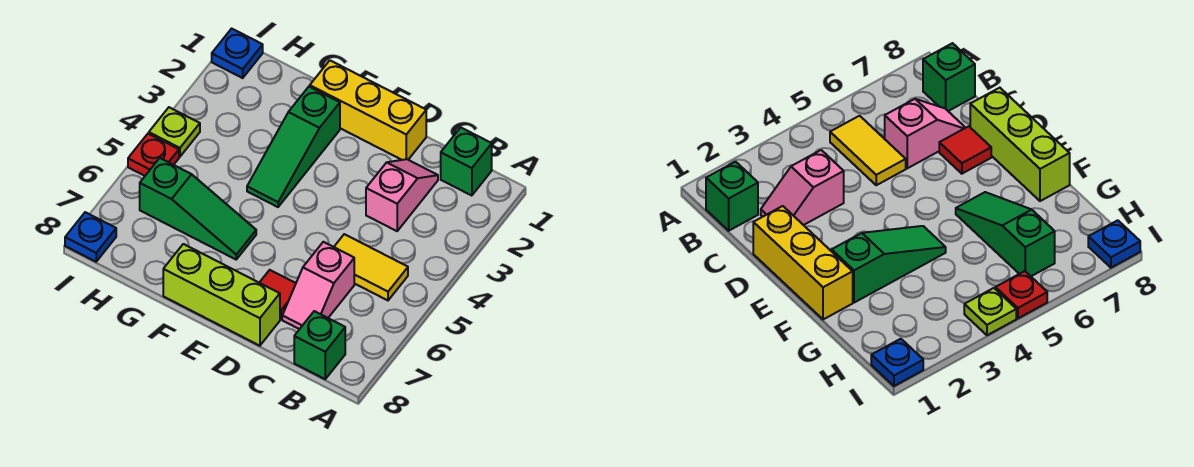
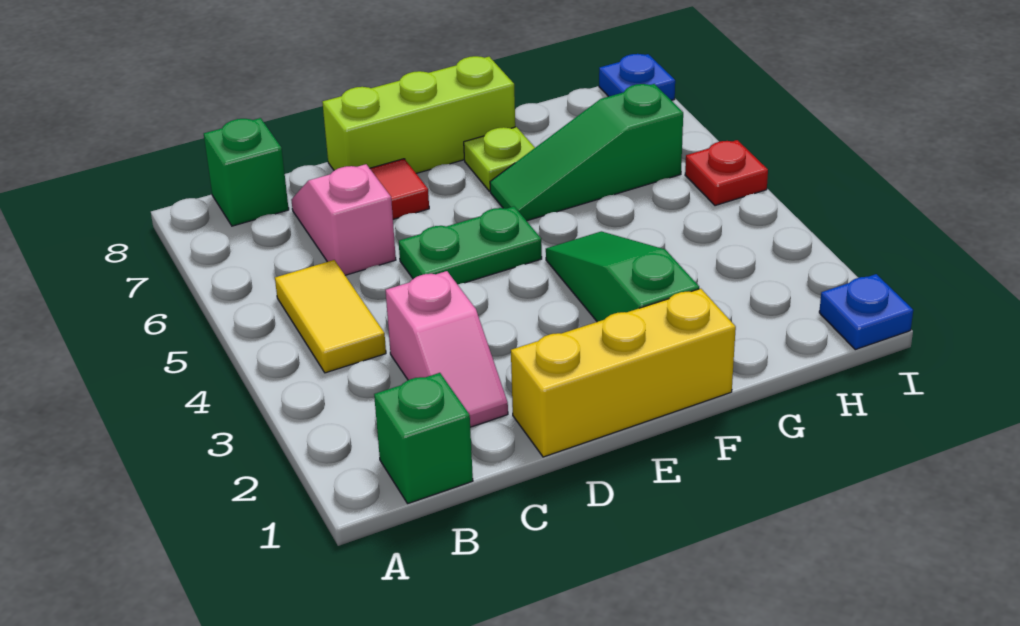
yellow 1x2 tile [334,234,408,300] -> yellow 1x2 tile turned to [275,260,386,373]
none -> green 1x2 plate [399,206,542,285]
lime 1x1 plate [149,107,200,157] -> lime 1x1 plate moved to [464,127,535,191]

